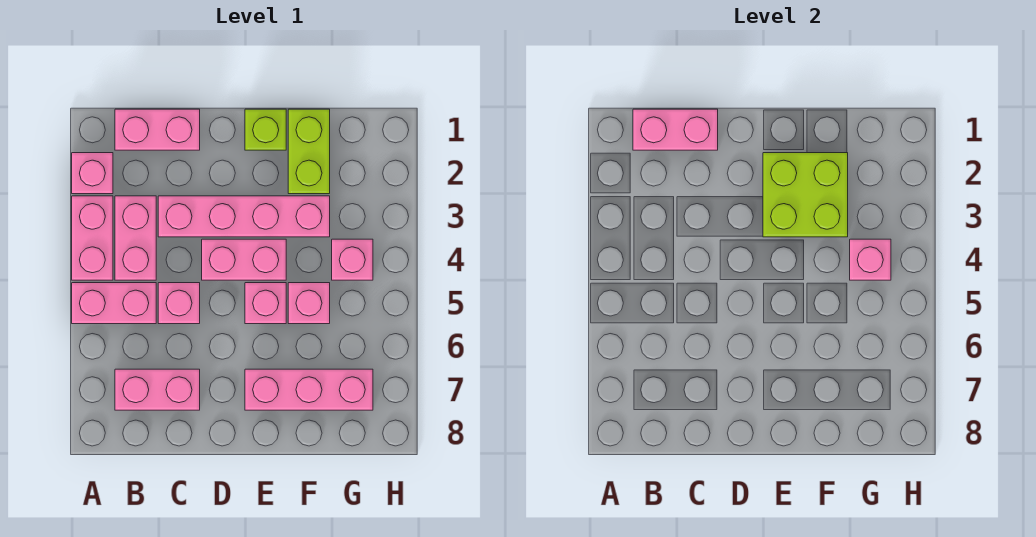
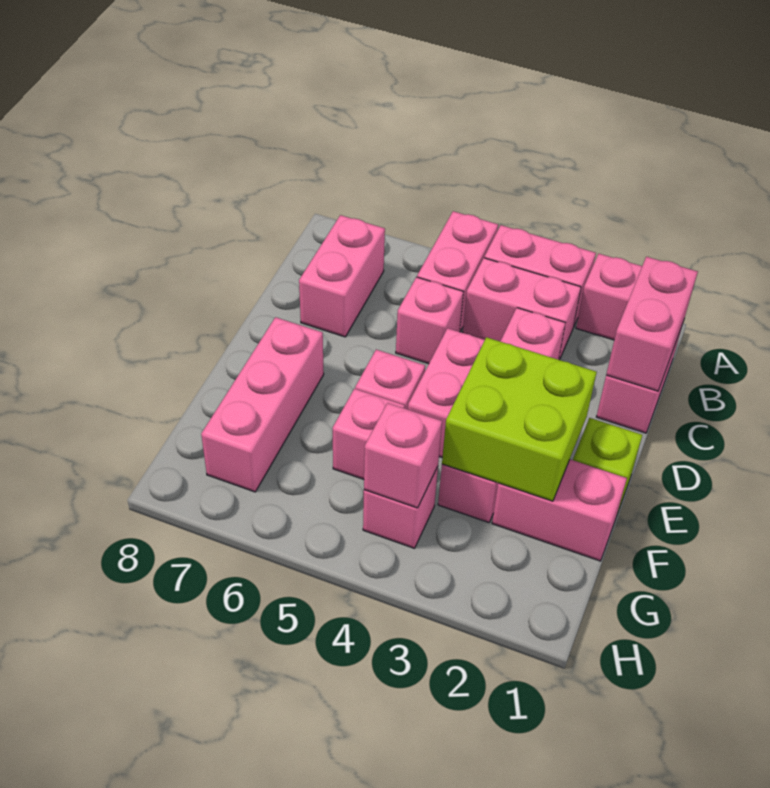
lime 1x2 brick [288,109,330,194] -> pink 1x2 brick [492,460,627,561]

